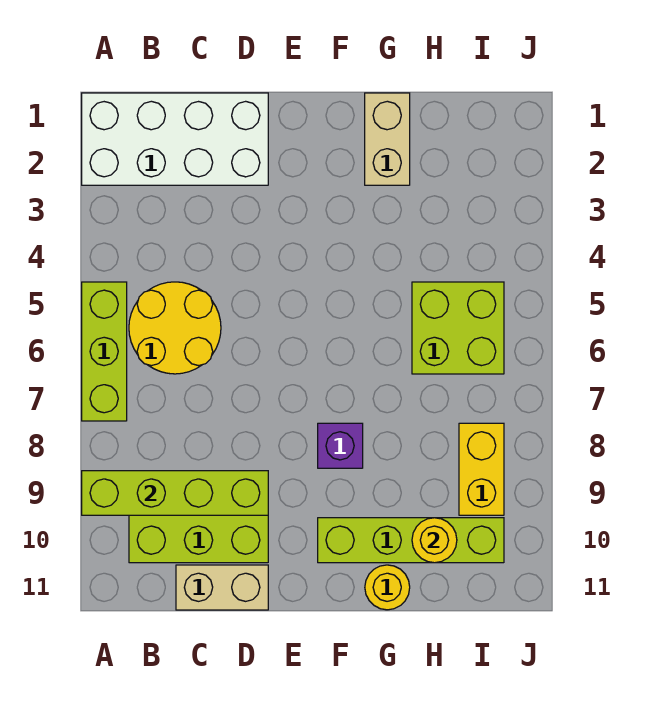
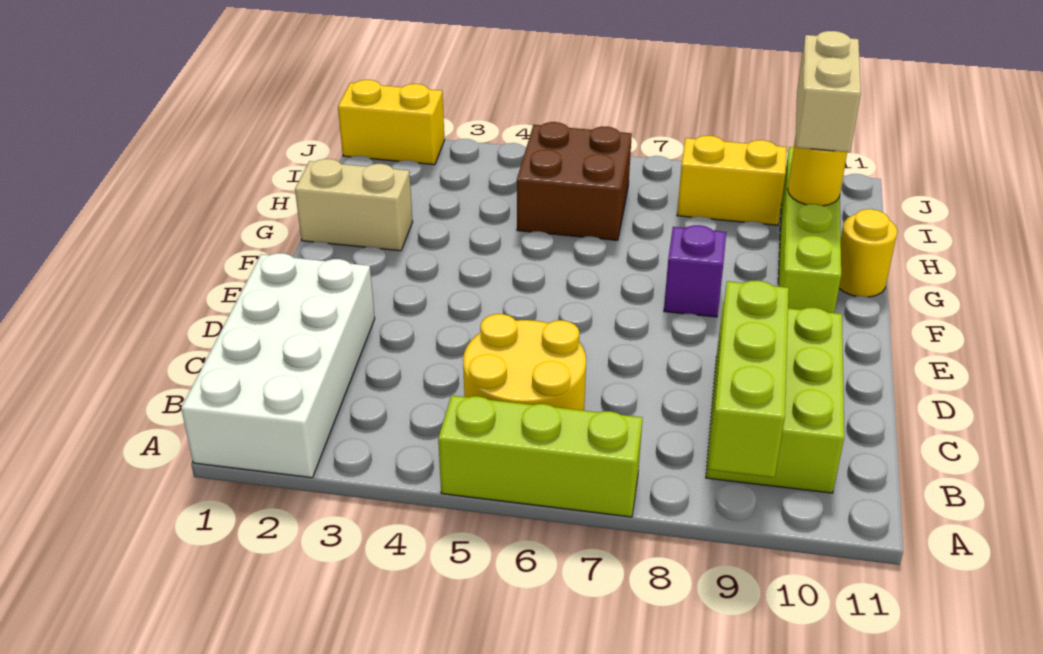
lime 1x4 brick [82,471,268,515] -> lime 1x3 brick [709,281,789,477]
tan 1x2 brick [176,565,268,610] -> tan 1x2 brick moved to [796,31,861,152]
lime 2x2 brick [412,282,504,374] -> brown 2x2 brick [517,122,632,240]
none -> yellow 1x2 brick [338,80,445,165]

